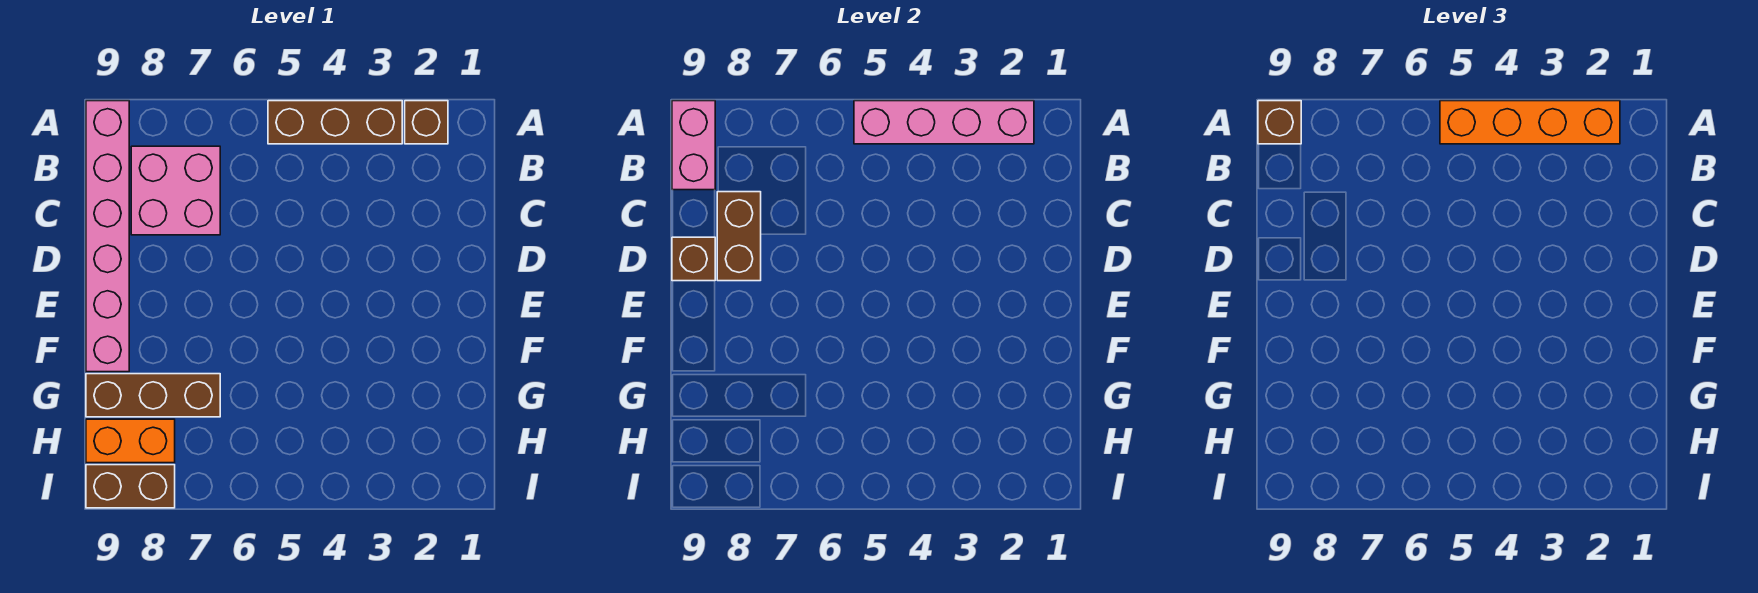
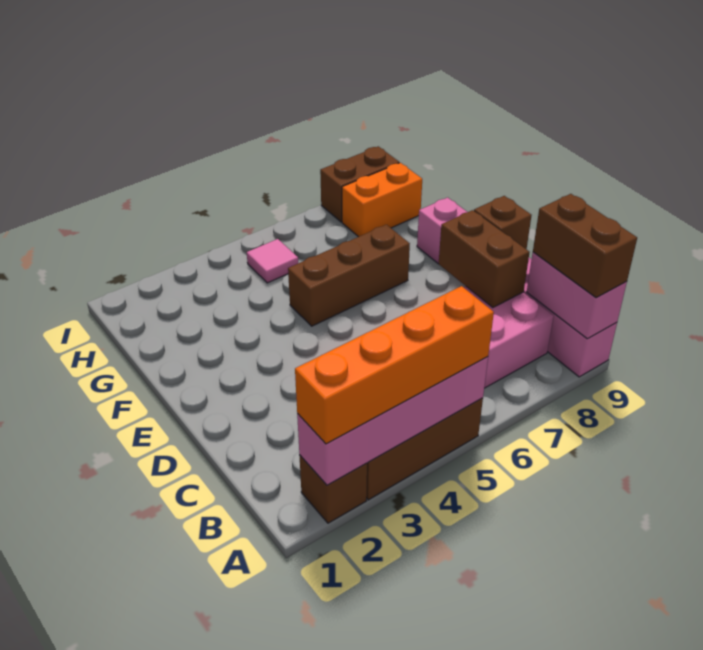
brown 1x1 brick [1258,101,1301,144] -> brown 1x2 brick [533,194,637,298]
brown 1x3 brick [86,374,220,417] -> brown 1x3 brick moved to [288,225,410,326]
none -> pink 1x1 tile [247,239,298,283]

